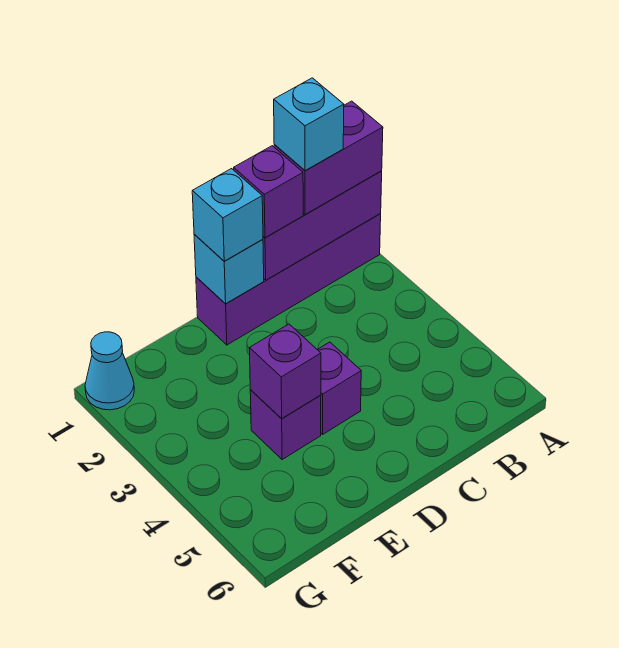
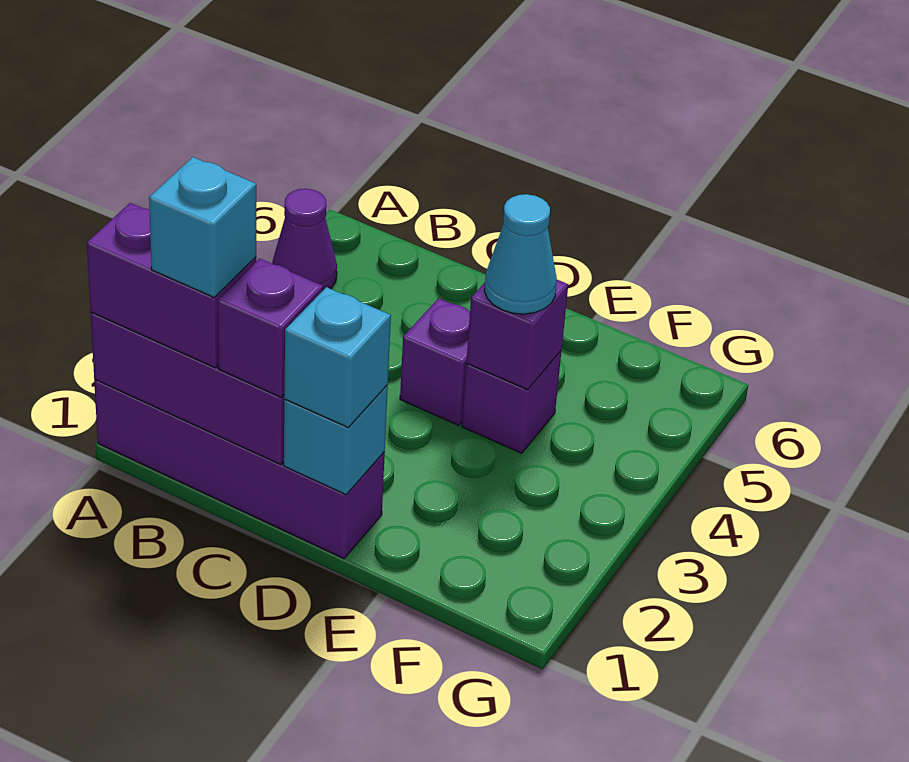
none -> purple 1x1 cone [272,189,337,290]
cyan 1x1 cone [85,332,134,410] -> cyan 1x1 cone moved to [485,194,557,314]

